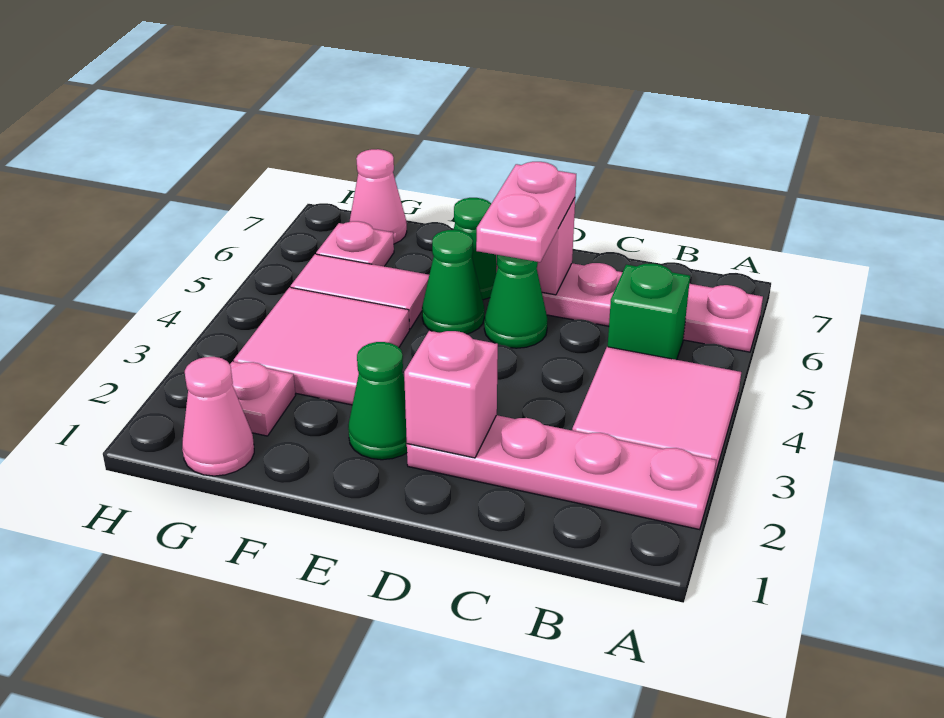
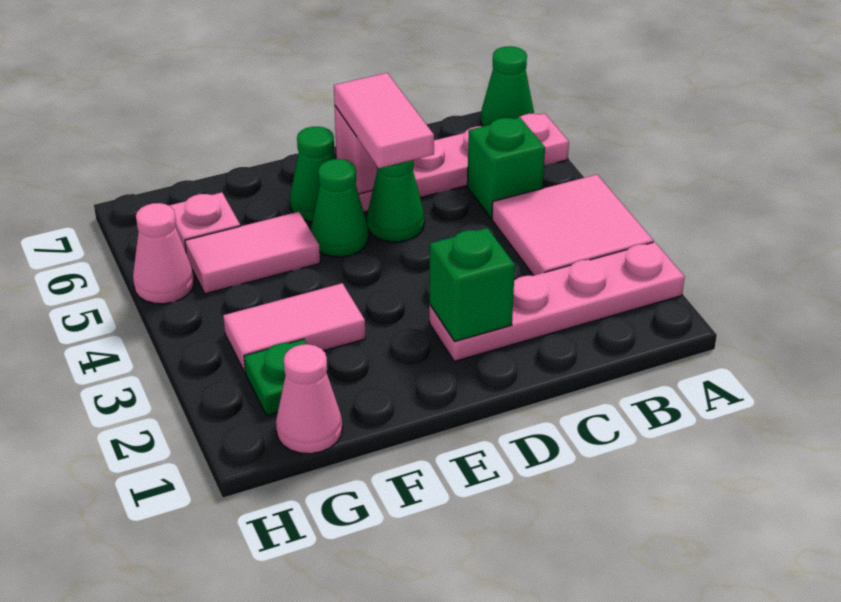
pink 1x1 brick [404,331,498,458] -> green 1x1 brick [429,228,515,341]
pink 1x2 plate [476,162,576,262] -> pink 1x2 tile [334,73,434,168]
green 1x1 cone [348,342,407,460] -> green 1x1 cone moved to [481,46,534,126]
pink 2x2 tile [234,287,410,405] -> pink 1x2 tile [223,283,366,372]
pink 1x1 plate [230,361,296,436] -> green 1x1 plate [244,339,307,415]
pink 1x1 cone [349,149,407,244] -> pink 1x1 cone moved to [133,203,194,304]

